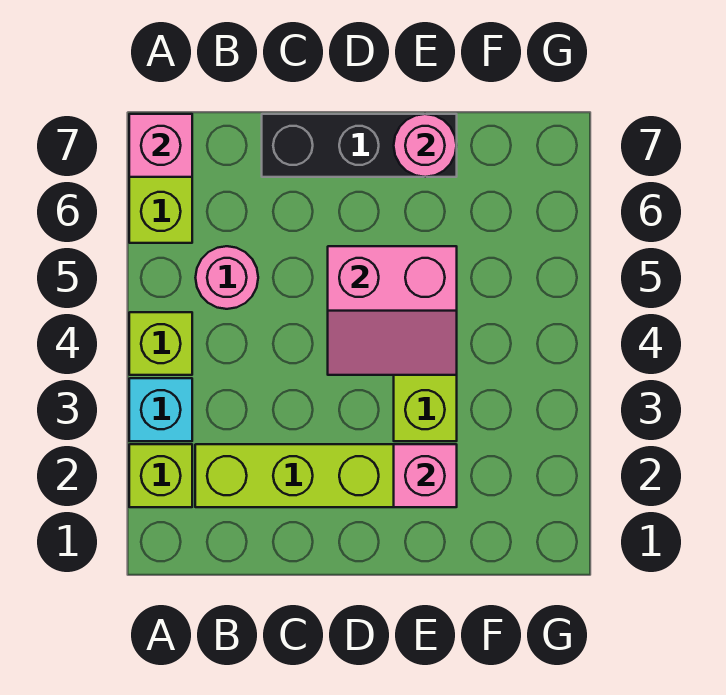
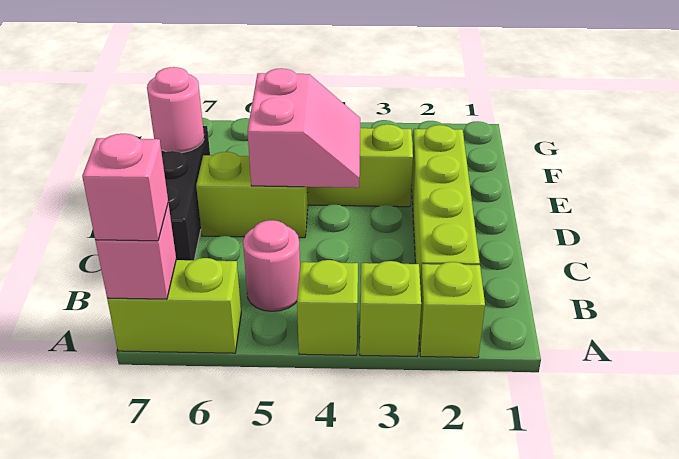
cyan 1x1 brick [129,378,192,441] -> lime 1x1 brick [360,261,421,356]
none -> lime 1x2 brick [196,152,308,238]
pink 1x1 brick [394,444,457,507] -> pink 1x1 brick moved to [82,134,168,241]

